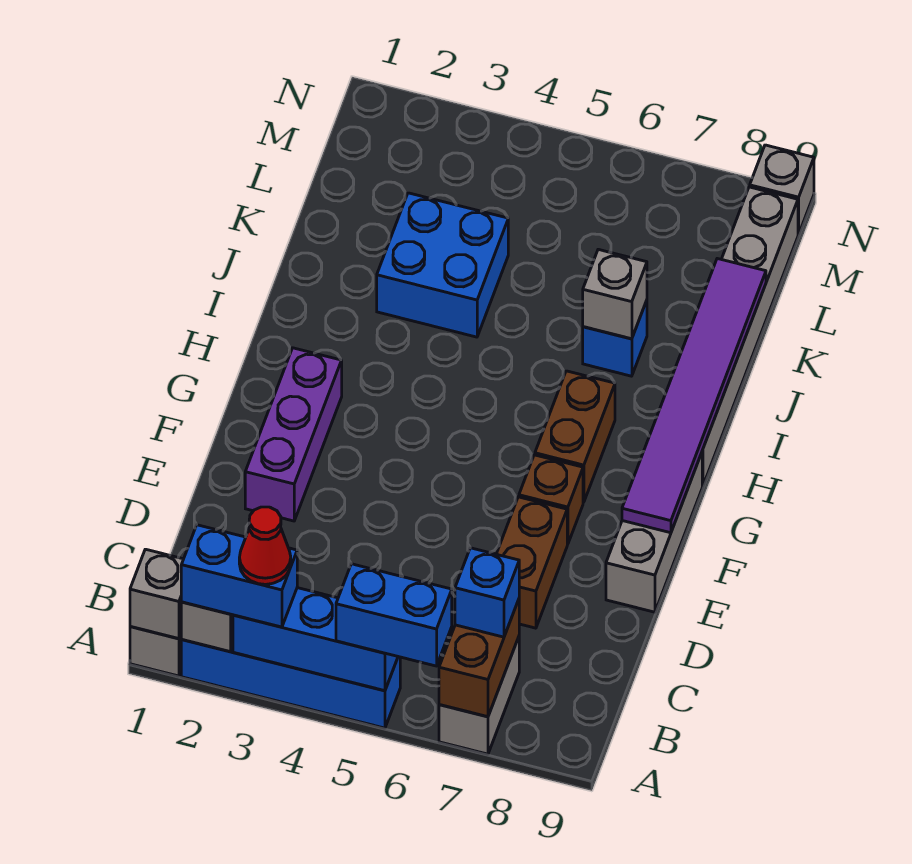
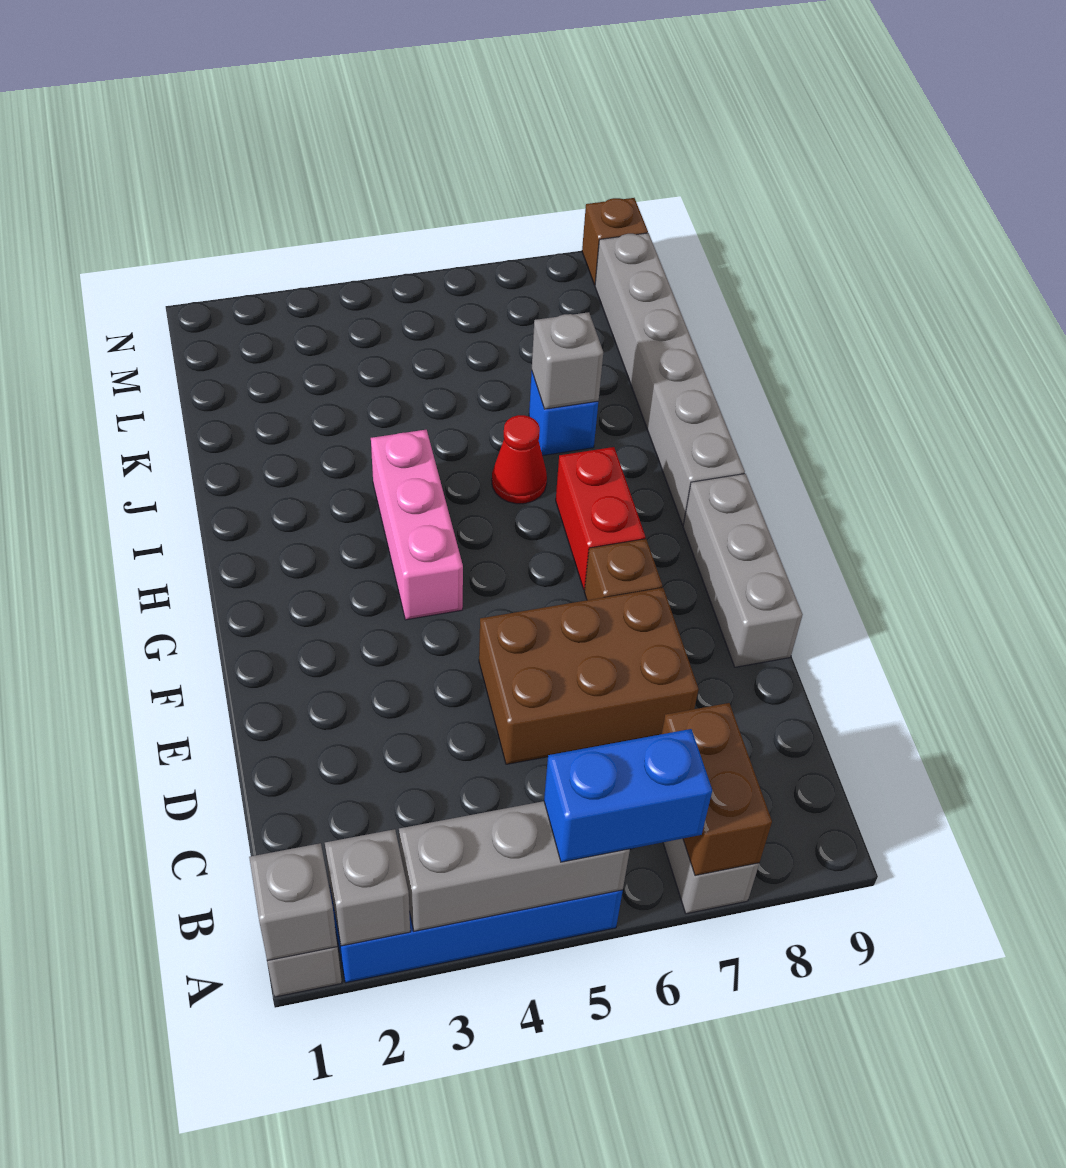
blue 1x2 brick [181,525,297,627] -> none
blue 1x3 brick [233,588,398,691] -> grey 1x3 brick [399,801,630,931]
red 1x1 cone [239,507,291,584] -> red 1x1 cone moved to [492,415,547,504]
blue 1x1 brick [455,548,519,637] -> none
brown 1x2 brick [497,497,567,628] -> brown 2x3 brick [479,588,698,764]
purple 1x3 brick [245,348,342,521] -> none
purple 1x6 tile [622,259,766,533] -> none
none -> pink 1x3 brick [371,430,463,620]
brown 1x2 brick [535,371,615,502] -> red 1x2 brick [556,447,645,590]
blue 2x2 brick [377,193,508,337] -> none
grey 1x1 brick [750,145,814,234] -> brown 1x1 brick [582,198,648,285]

